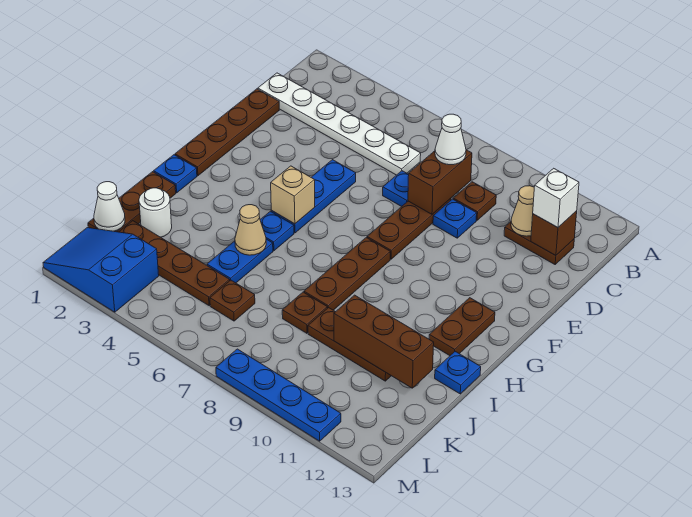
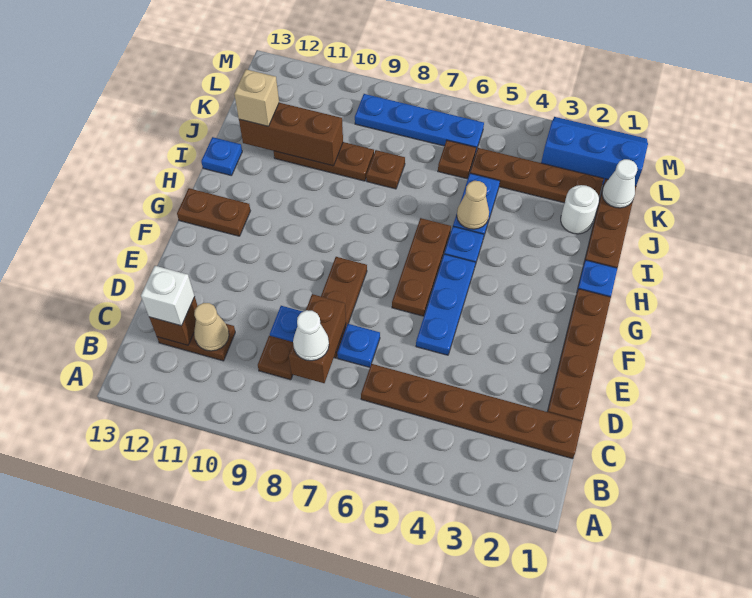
white 1x6 plate [258,73,421,175] -> brown 1x6 plate [361,364,582,459]
tan 1x1 brick [271,166,315,224] -> tan 1x1 brick moved to [234,69,279,126]
brown 1x3 plate [304,238,390,310] -> brown 1x3 plate moved to [392,218,451,316]
brown 1x2 plate [429,298,495,356] -> brown 1x2 plate turned to [177,188,250,236]
blue 2x3 slope [43,228,159,312] -> blue 2x3 slope turned to [541,117,648,186]
blue 1x4 plate [216,349,341,441] -> blue 1x4 plate moved to [355,94,484,151]

